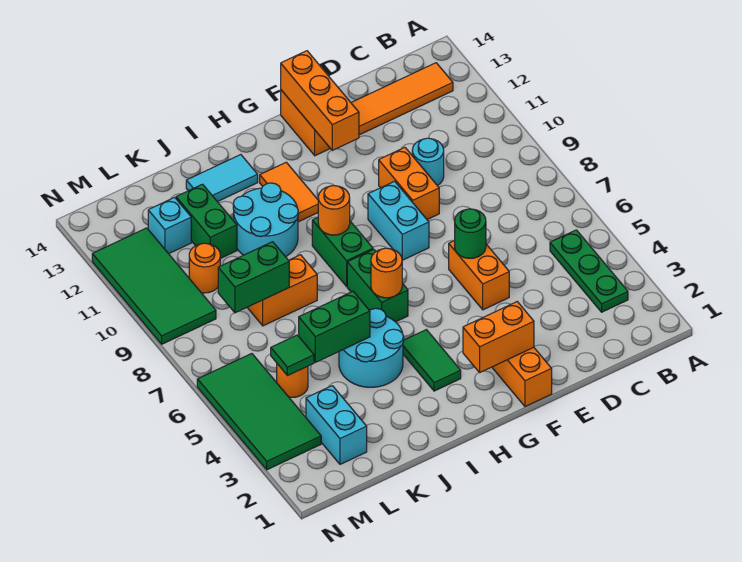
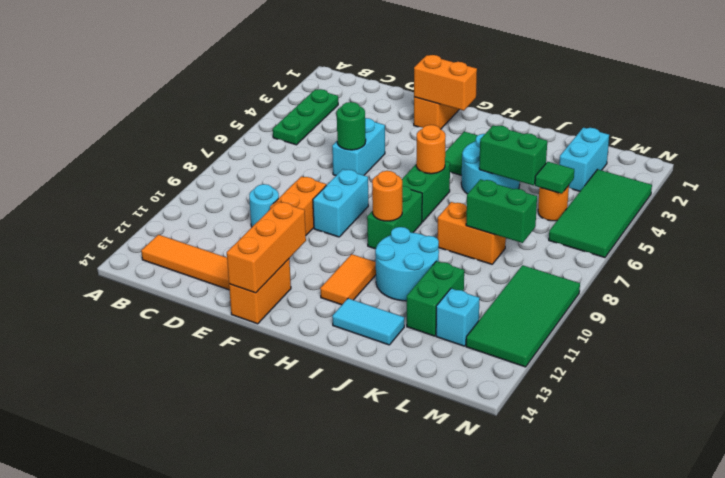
orange 1x2 brick [449,241,509,310] -> cyan 1x2 brick [332,118,385,176]
orange 1x1 round brick [189,243,220,293] -> none

